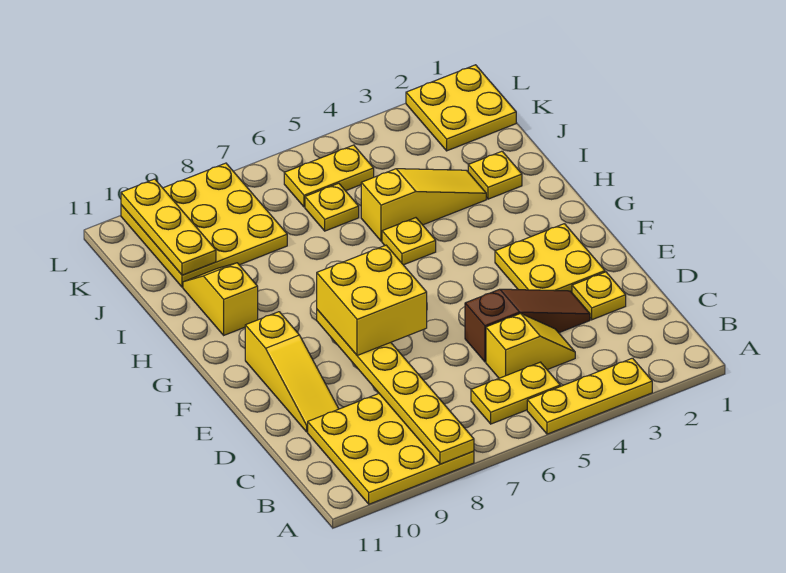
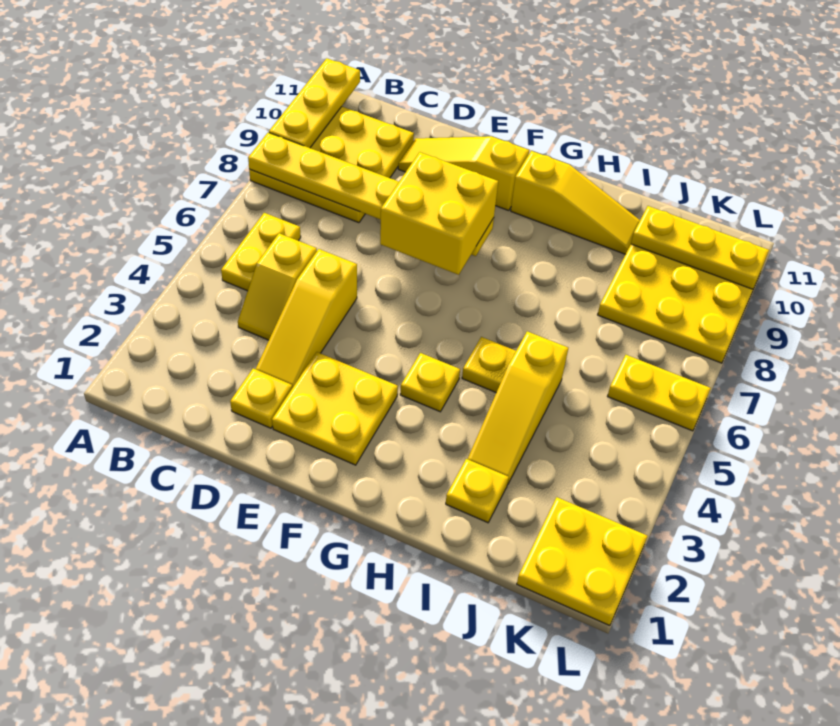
yellow 1x3 plate [527,358,652,434] -> yellow 1x3 plate moved to [269,58,360,148]
brown 1x3 slope [465,289,590,362] -> yellow 1x3 slope [256,249,357,388]
yellow 1x2 slope [183,263,258,335] -> yellow 1x3 slope [511,151,640,254]
yellow 1x1 plate [305,183,359,231] -> yellow 1x1 plate moved to [400,353,460,412]
yellow 1x2 plate [284,145,374,207] -> yellow 1x2 plate turned to [607,355,711,431]

